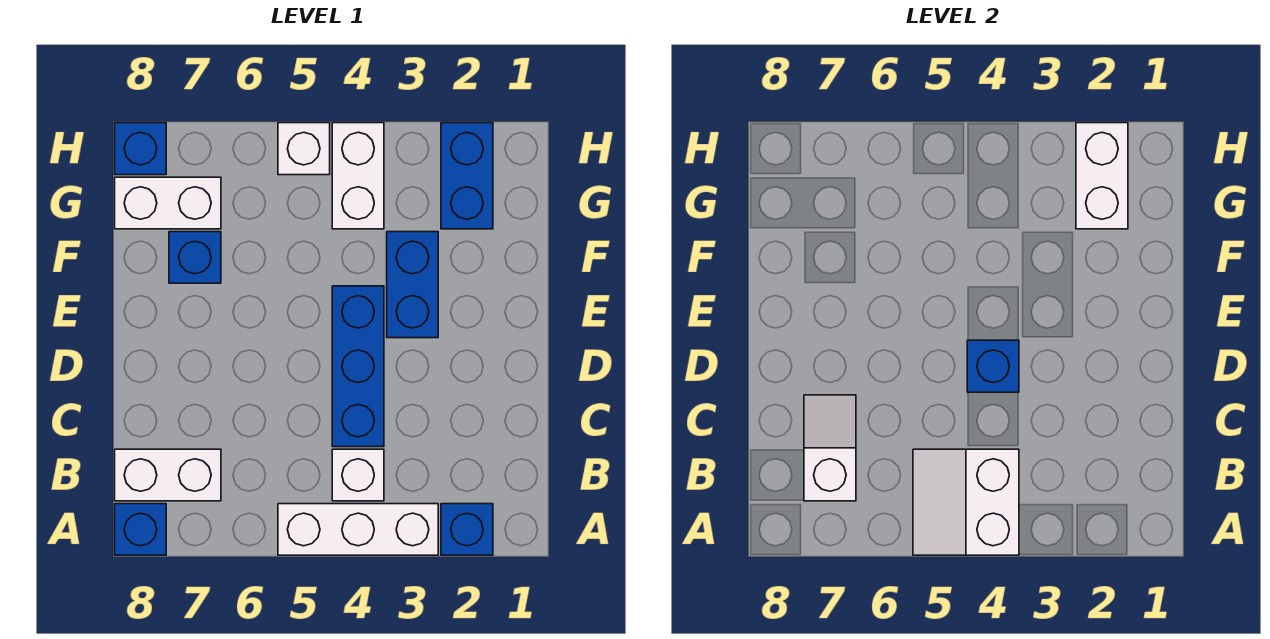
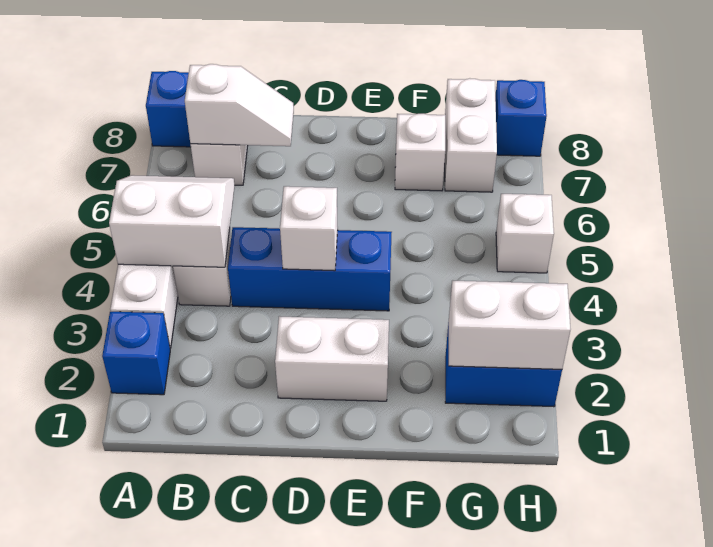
blue 1x1 brick [967,340,1019,392] -> white 1x1 brick [280,186,338,271]
blue 1x2 brick [387,232,438,338] -> none
blue 1x1 brick [169,232,221,283] -> white 1x1 brick [395,114,445,191]
white 1x2 brick [332,123,384,229] -> white 1x2 brick moved to [275,316,389,401]

